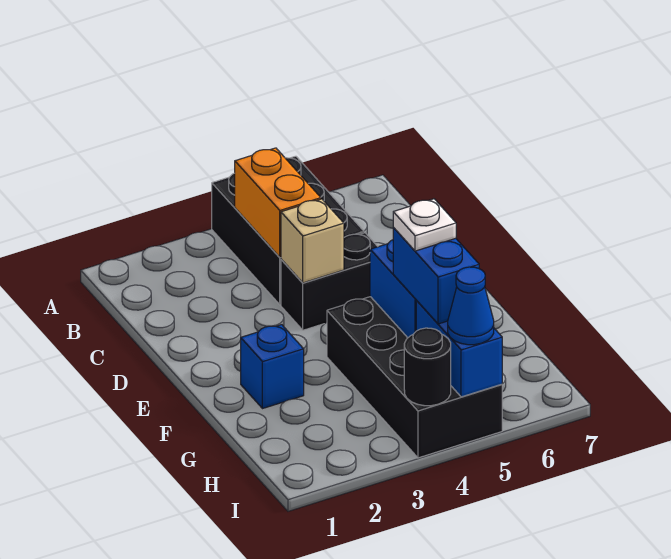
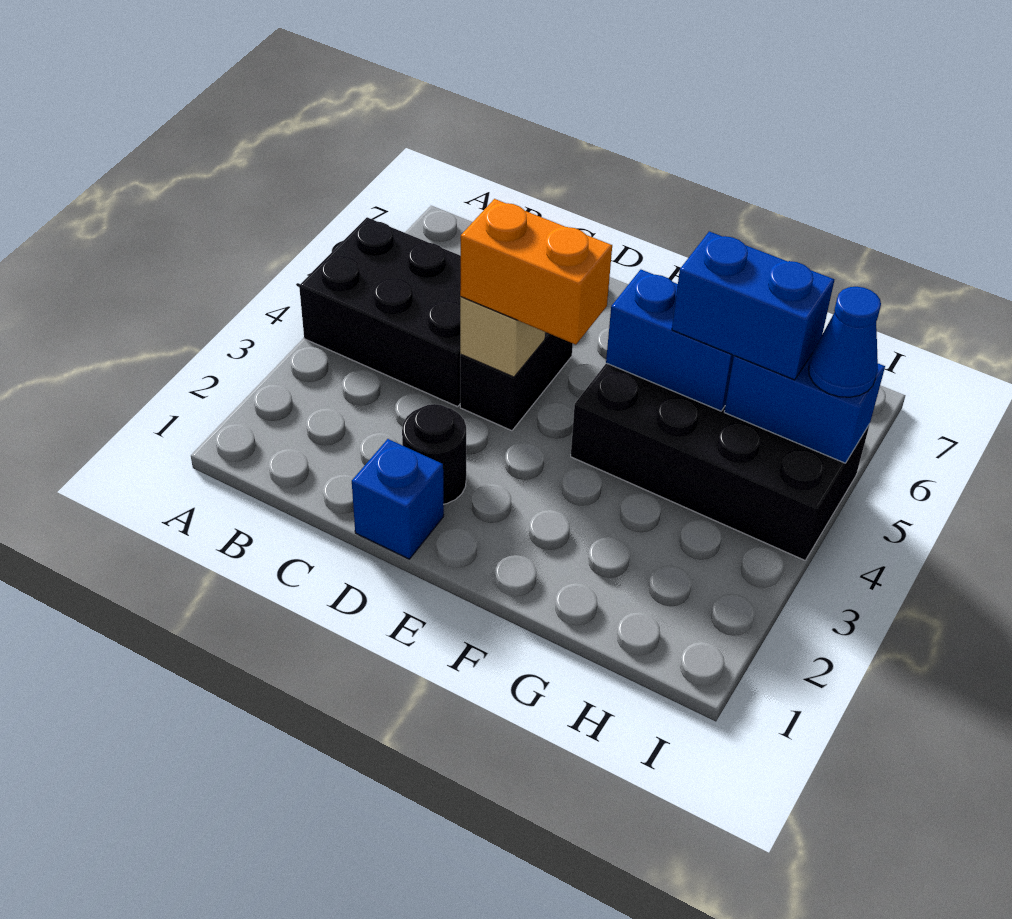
orange 1x2 brick [235,148,321,257] -> orange 1x2 brick moved to [460,199,612,345]
blue 1x1 brick [241,325,304,409] -> blue 1x1 brick moved to [352,439,444,559]
white 1x1 plate [393,199,456,251] -> none
black 1x1 round brick [404,328,451,406] -> black 1x1 round brick moved to [402,404,466,504]

